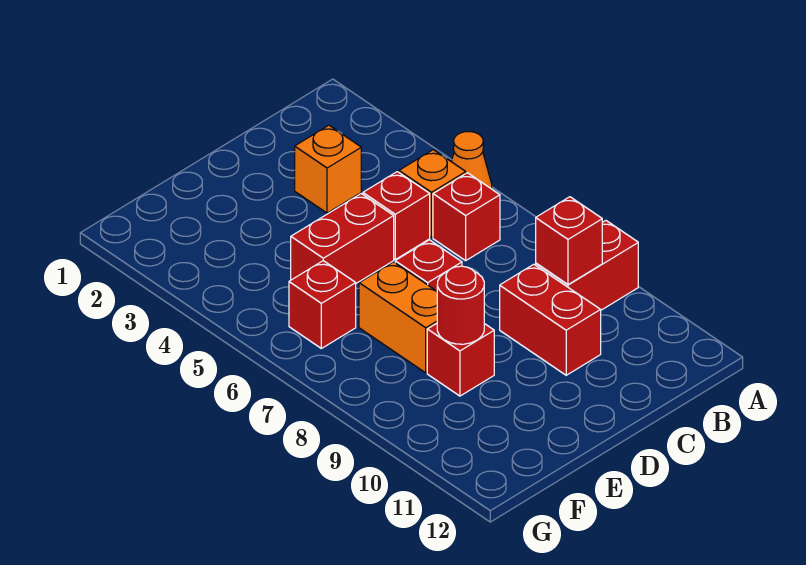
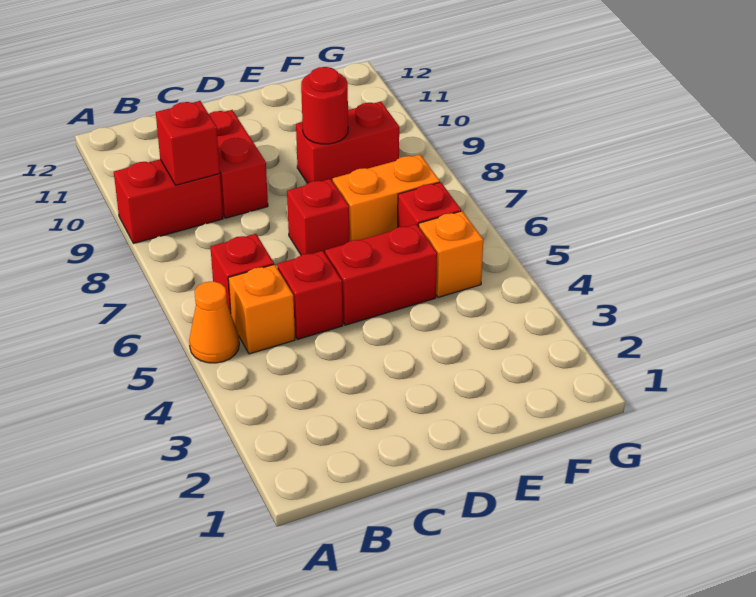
orange 1x1 brick [295,125,361,213] -> orange 1x1 brick moved to [419,211,483,297]
orange 1x2 brick [359,262,437,373] -> orange 1x2 brick turned to [333,154,440,241]
red 1x1 brick [427,324,494,396] -> red 1x2 brick [296,102,399,183]

